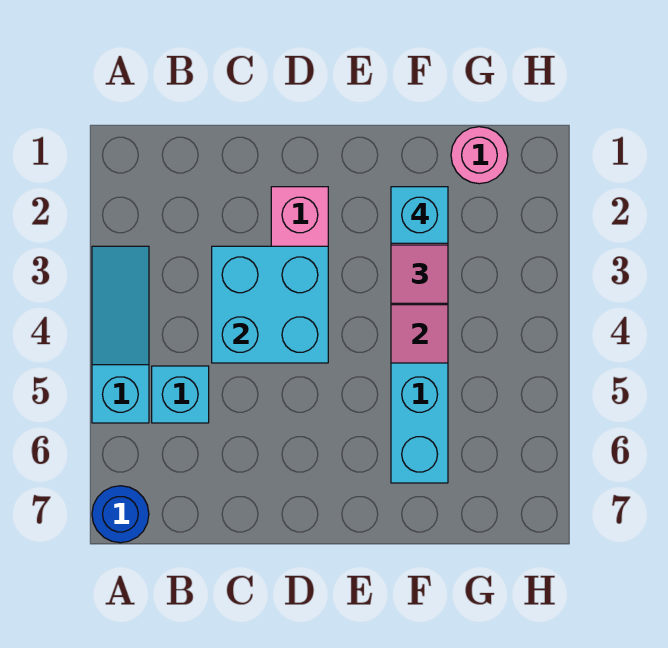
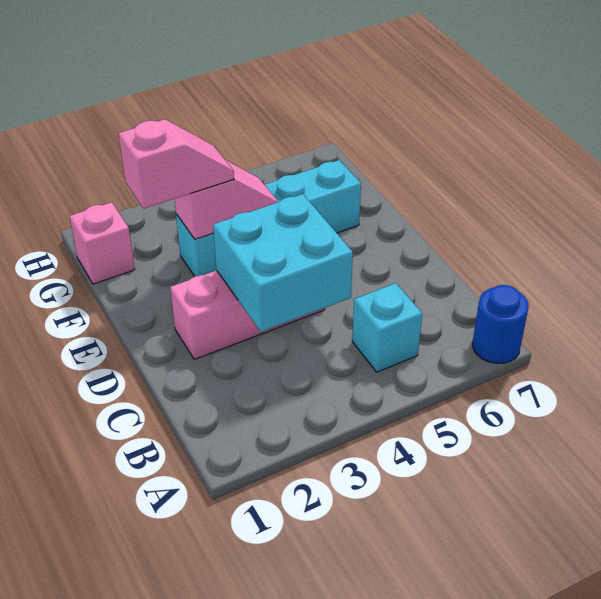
cyan 1x3 slope [92,246,149,423] -> none
cyan 1x1 brick [391,187,448,243] -> none
pink 1x1 round brick [451,127,508,184] -> pink 1x1 brick [70,202,135,284]

